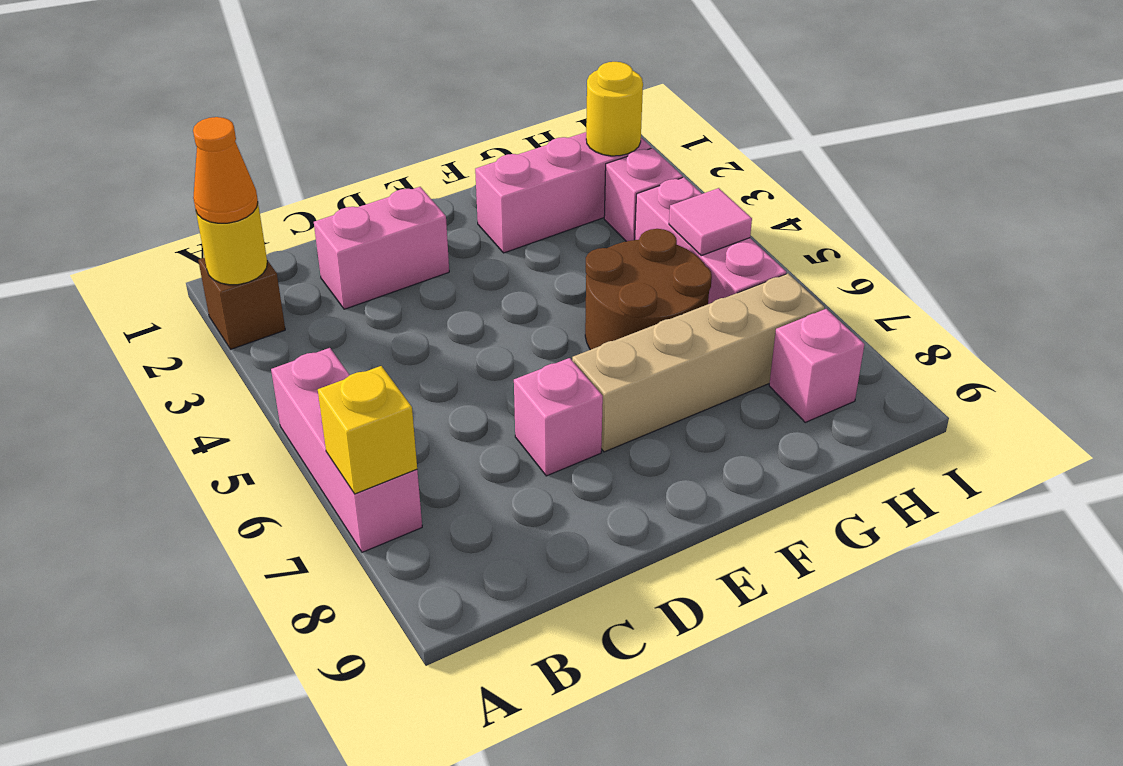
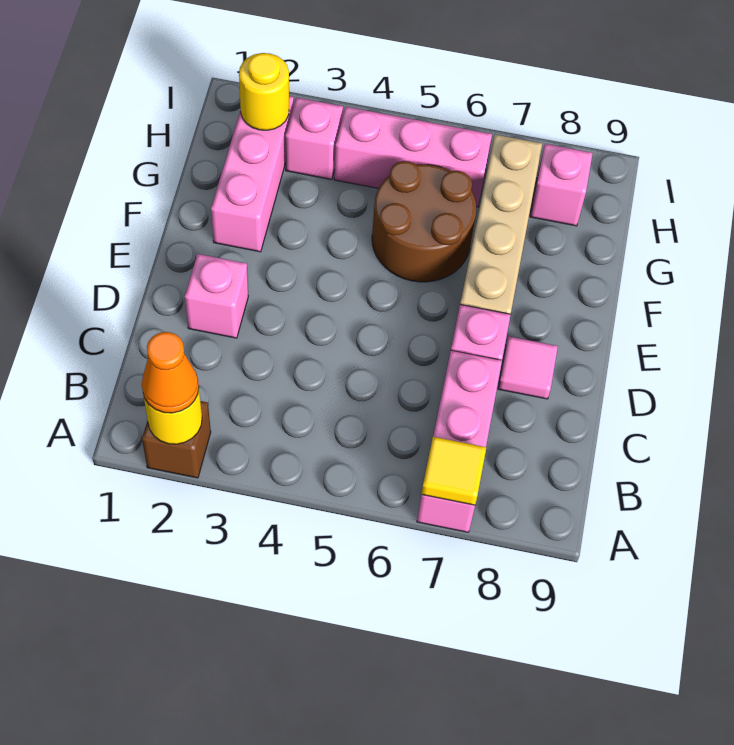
pink 1x3 brick [271,348,422,552] -> pink 1x3 brick turned to [417,351,502,532]
yellow 1x1 brick [318,366,417,494] -> yellow 1x1 tile [421,437,486,505]
pink 1x2 brick [314,187,449,309] -> pink 1x1 brick [185,254,248,338]
pink 1x1 tile [669,188,752,256] -> pink 1x1 tile moved to [498,336,558,399]

